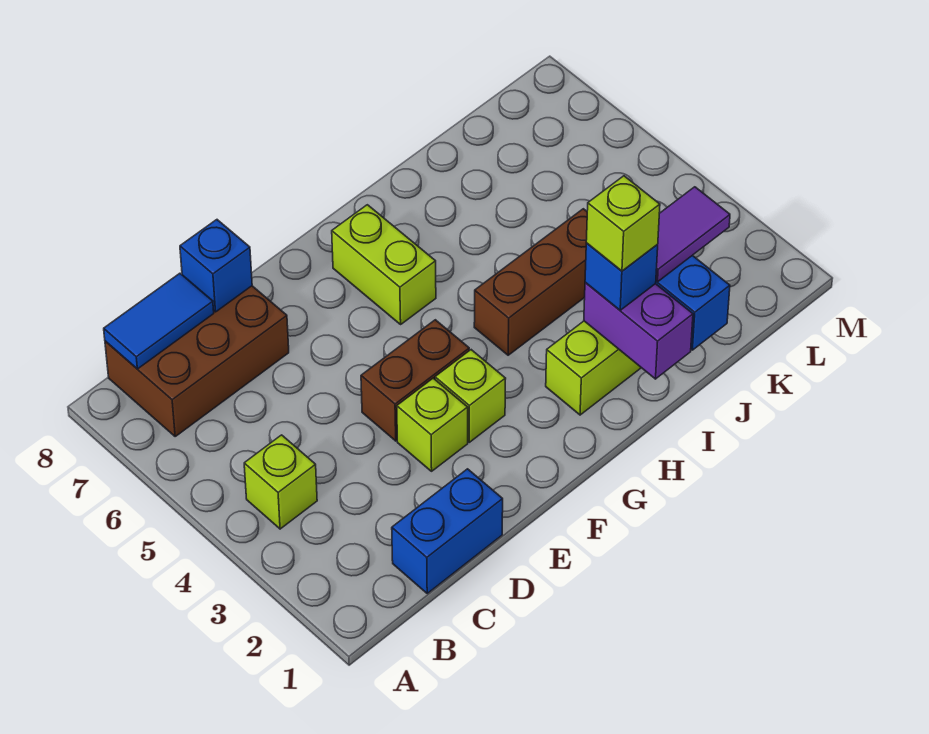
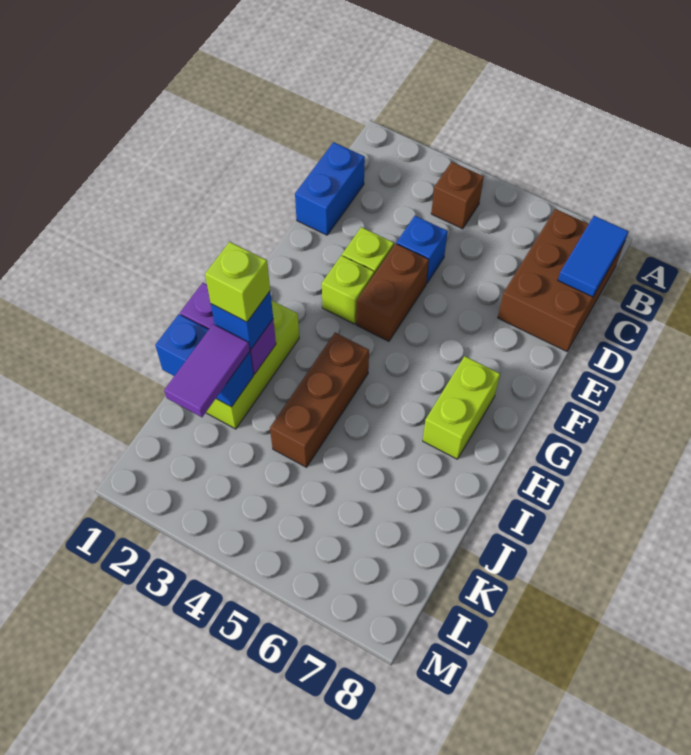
lime 1x1 brick [244,435,317,529] -> brown 1x1 brick [431,162,484,229]
blue 1x1 brick [180,220,252,312] -> blue 1x1 brick moved to [396,216,448,284]
lime 1x2 brick [332,205,436,324] -> lime 1x2 brick turned to [423,356,500,459]

